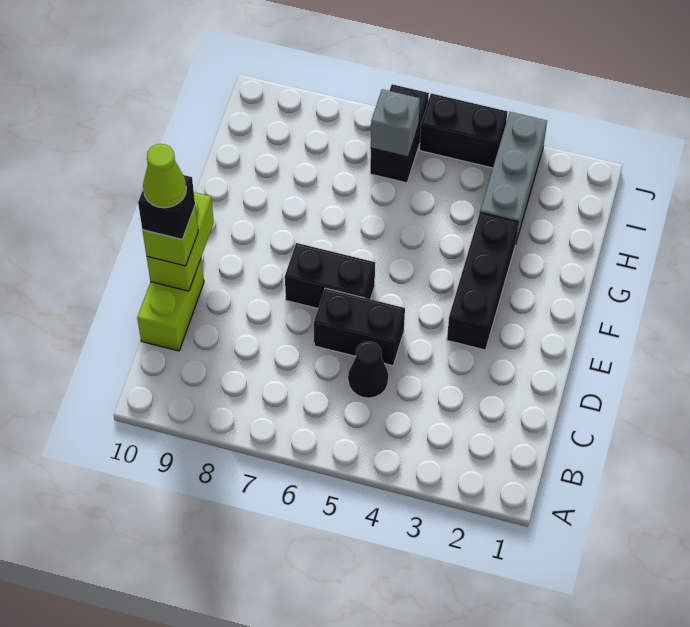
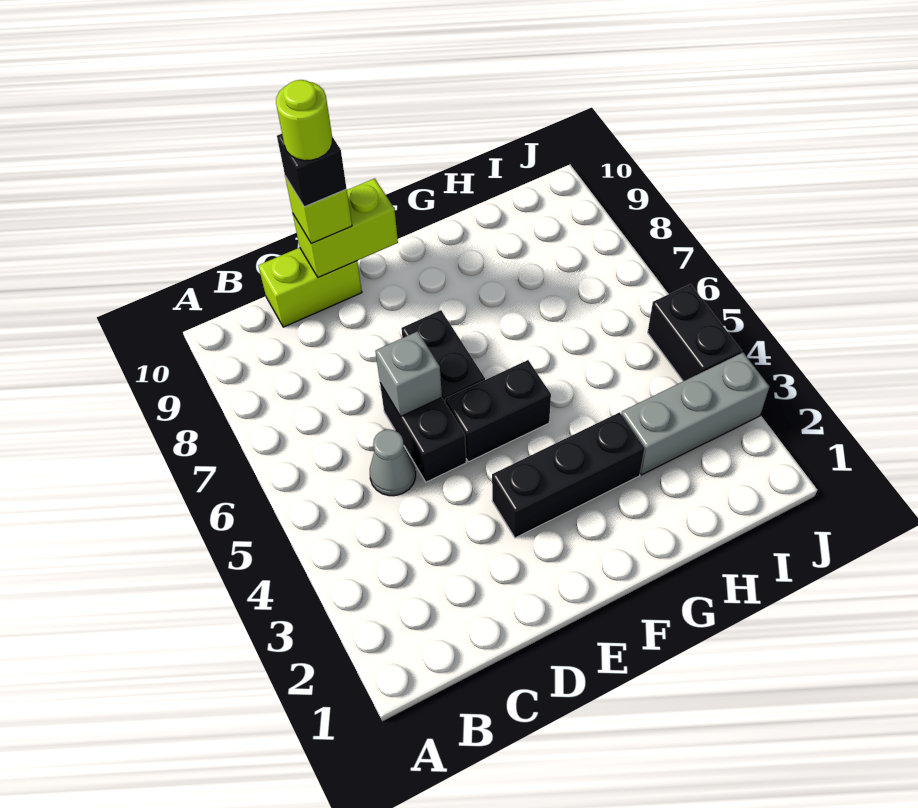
black 1x1 cone [348,342,388,398] -> grey 1x1 cone [370,429,416,496]
lime 1x1 cone [143,144,187,208] -> lime 1x1 round brick [276,80,332,161]
black 1x2 brick [370,84,429,183] -> black 1x2 brick moved to [445,360,551,462]
grey 1x1 brick [371,89,420,157] -> grey 1x1 brick moved to [376,331,442,417]

